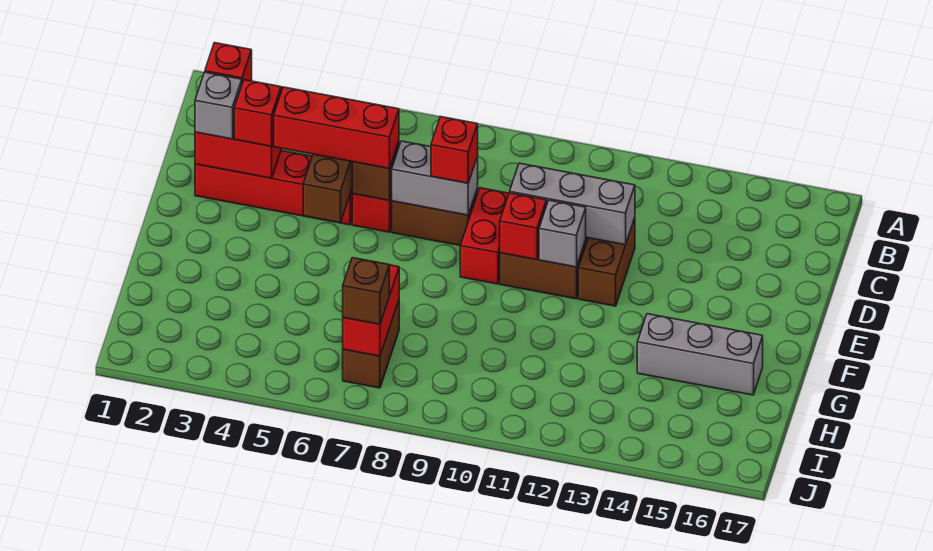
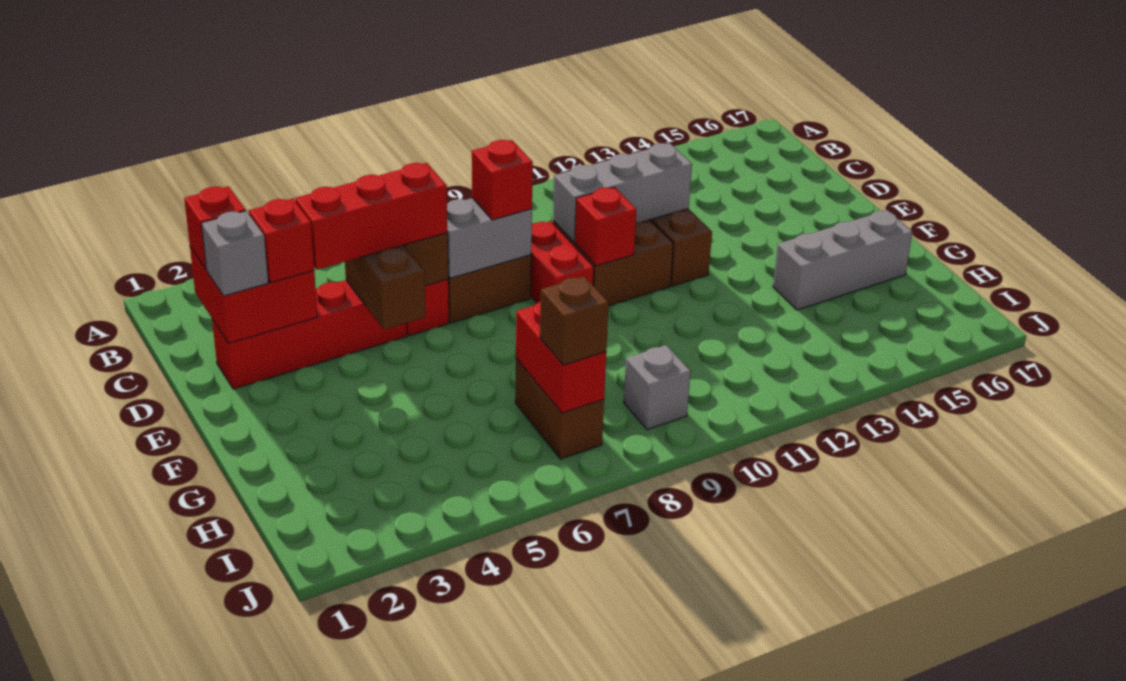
grey 1x1 brick [539,200,586,267] -> grey 1x1 brick moved to [624,345,691,430]

